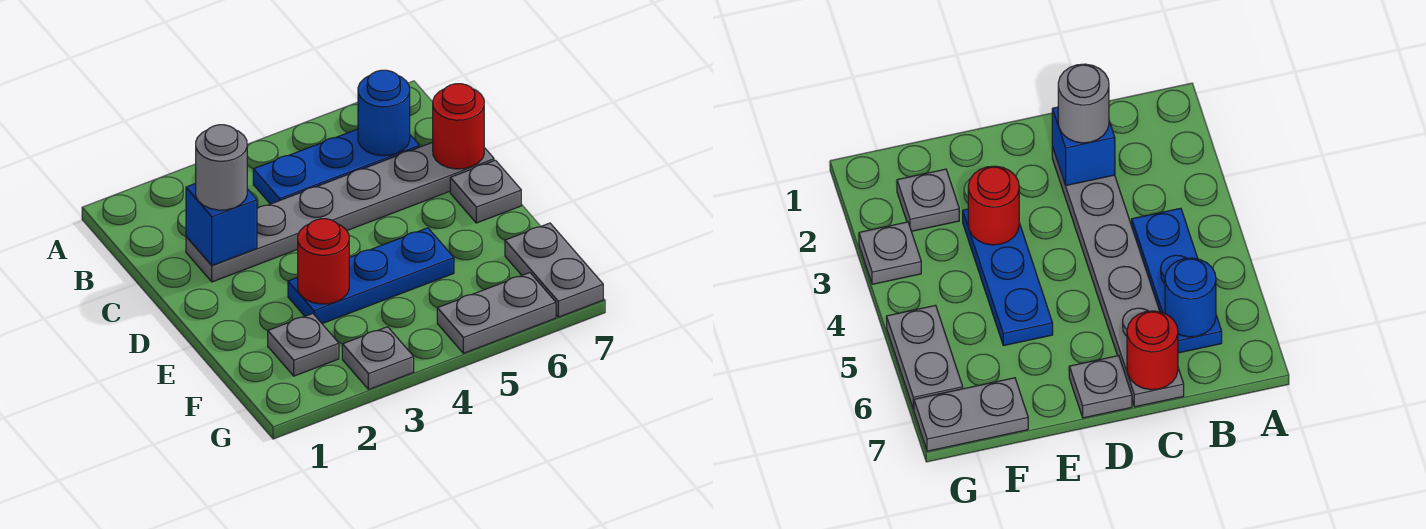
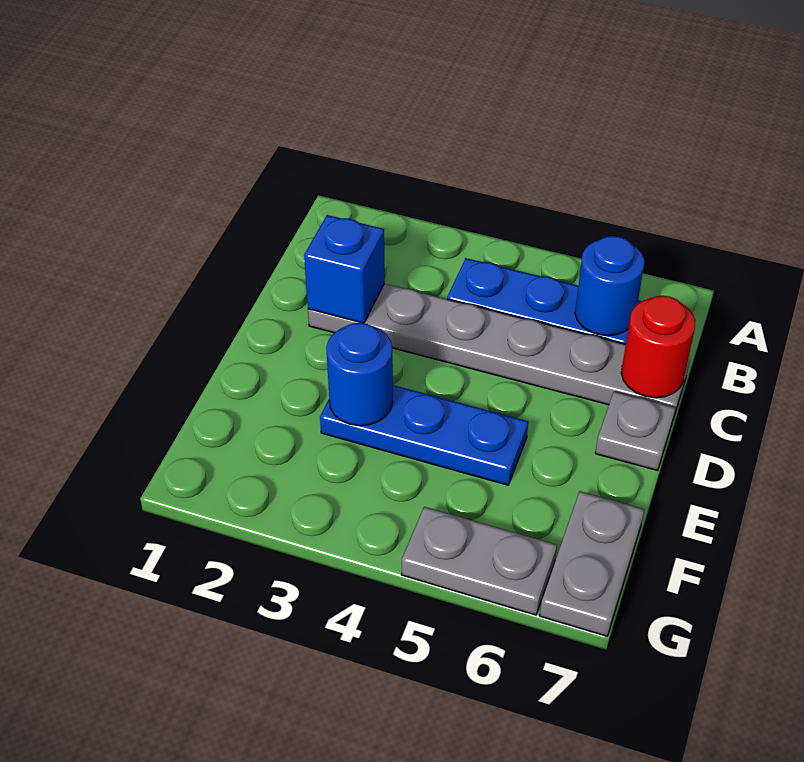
grey 1x1 round brick [196,125,247,210] -> none
red 1x1 round brick [298,219,349,304] -> blue 1x1 round brick [326,323,393,426]
grey 1x1 plate [268,313,339,376] -> none
grey 1x1 plate [342,327,414,390] -> none

